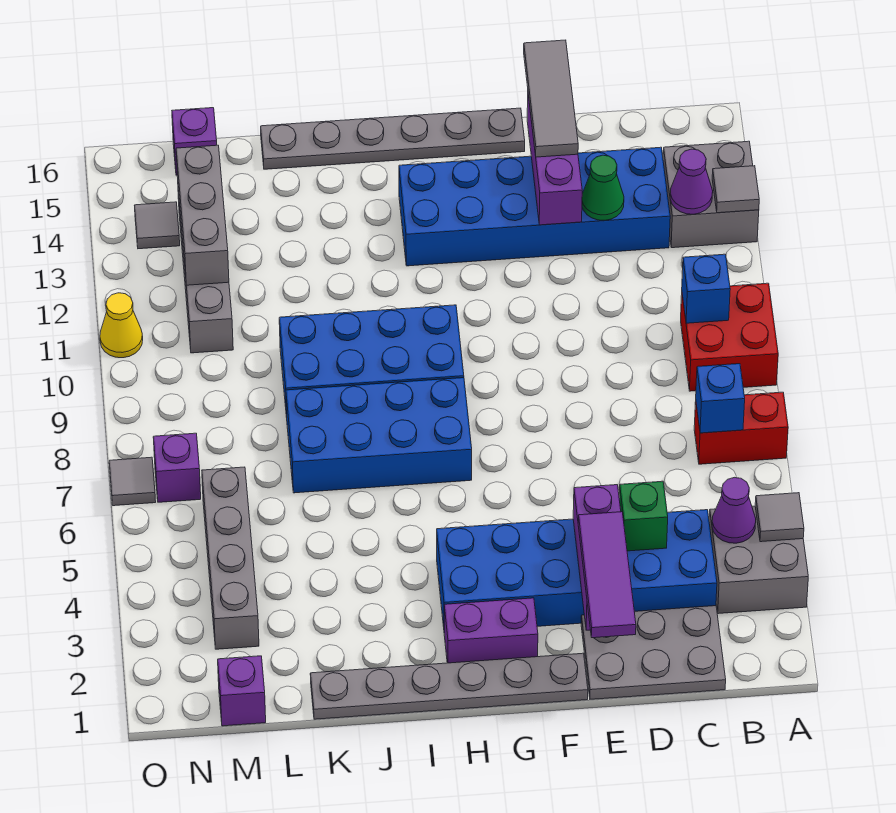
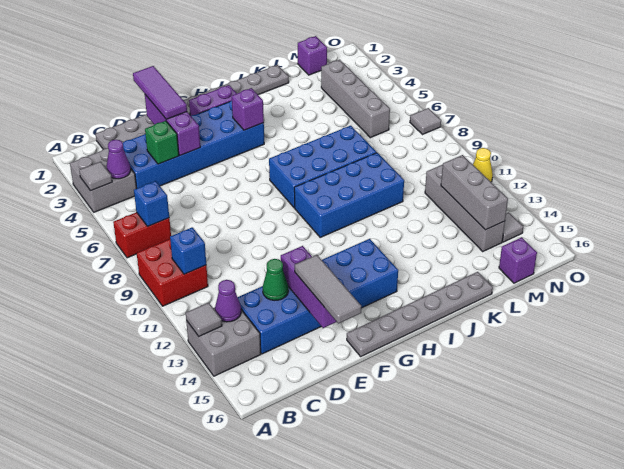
purple 1x1 brick [153,433,201,502] -> purple 1x1 brick moved to [232,88,264,130]

